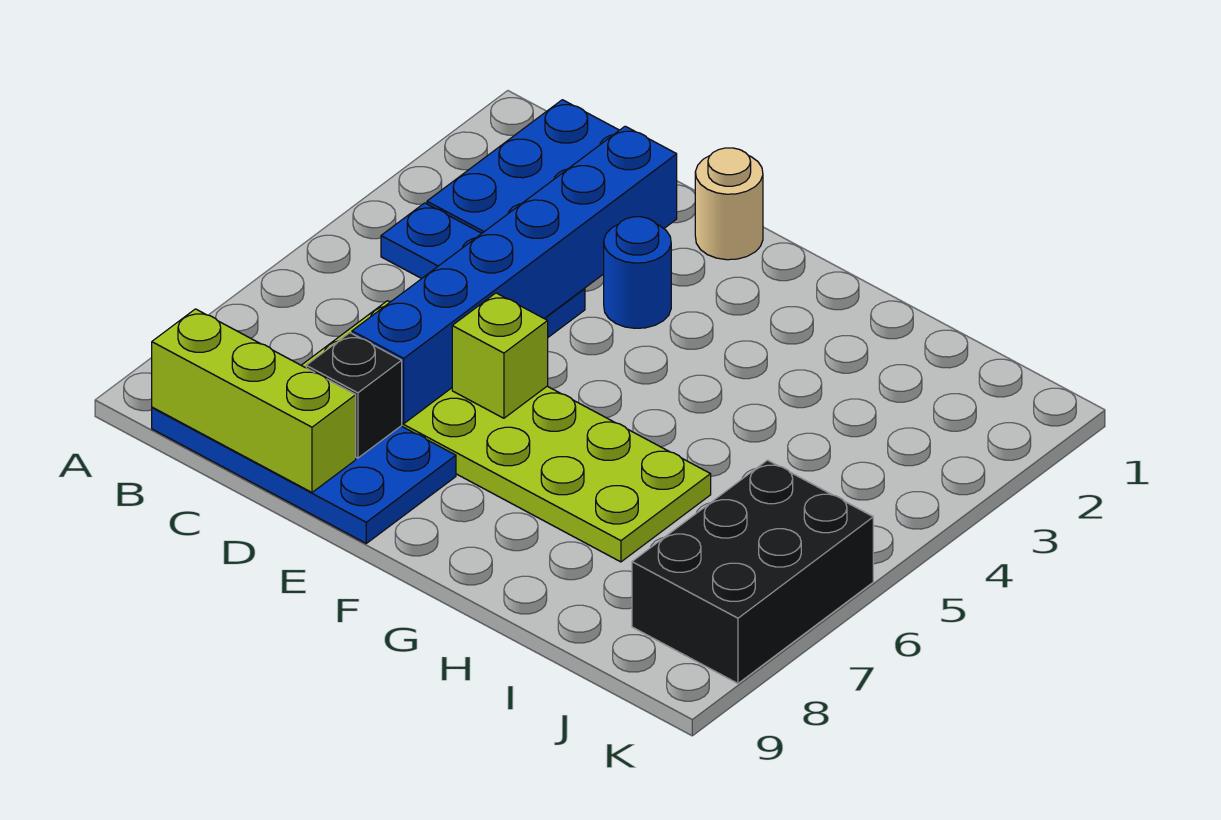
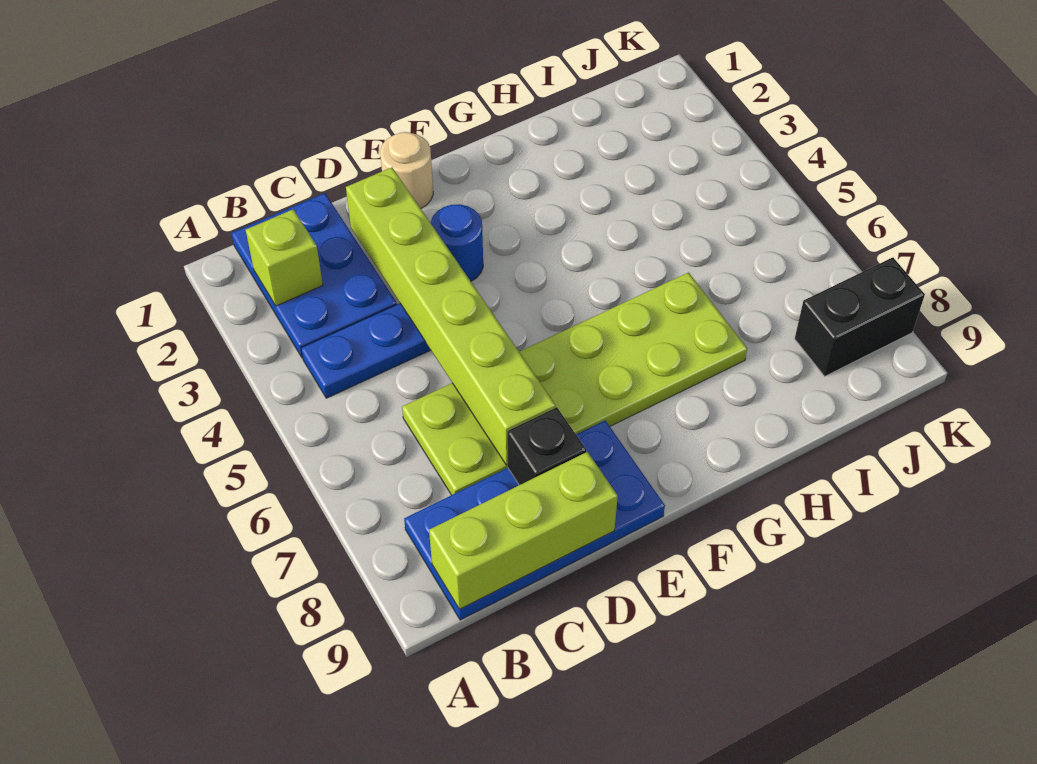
blue 1x6 brick [352,126,677,424] -> lime 1x6 brick [346,167,556,465]
lime 1x1 brick [452,293,548,418] -> lime 1x1 brick moved to [246,209,323,306]
black 2x3 brick [632,460,873,683] -> black 1x2 brick [795,257,925,376]

